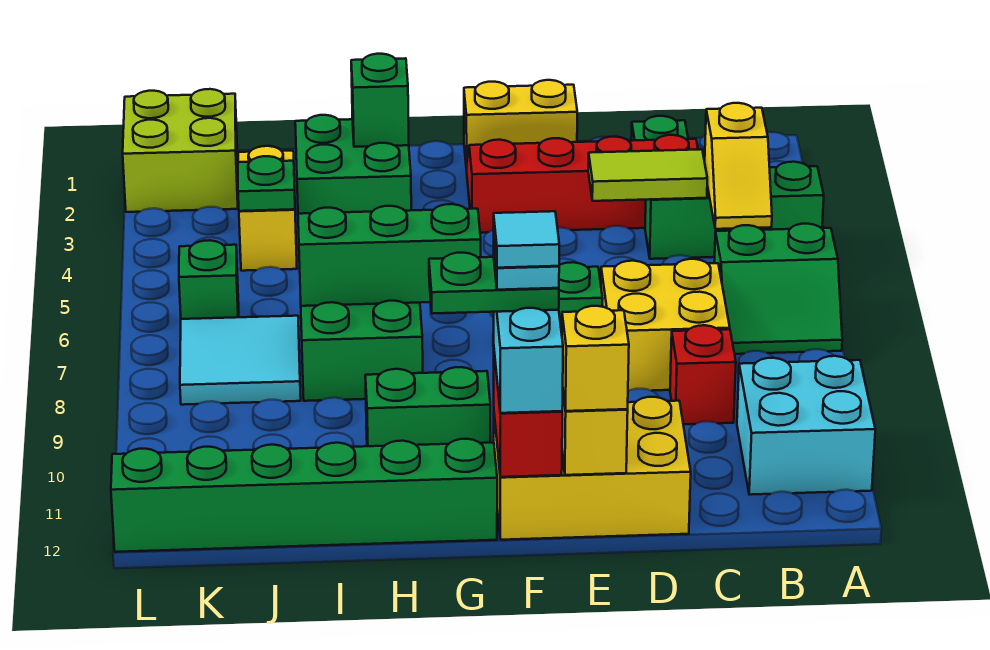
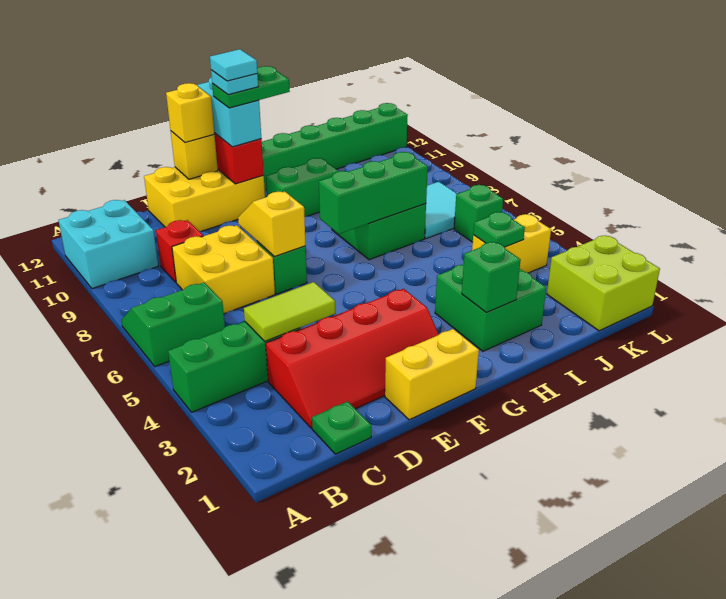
yellow 1x2 slope [705,103,772,229] -> yellow 1x2 slope moved to [238,191,306,257]
yellow 1x2 brick [238,146,297,271] -> yellow 1x2 brick turned to [472,214,551,273]

